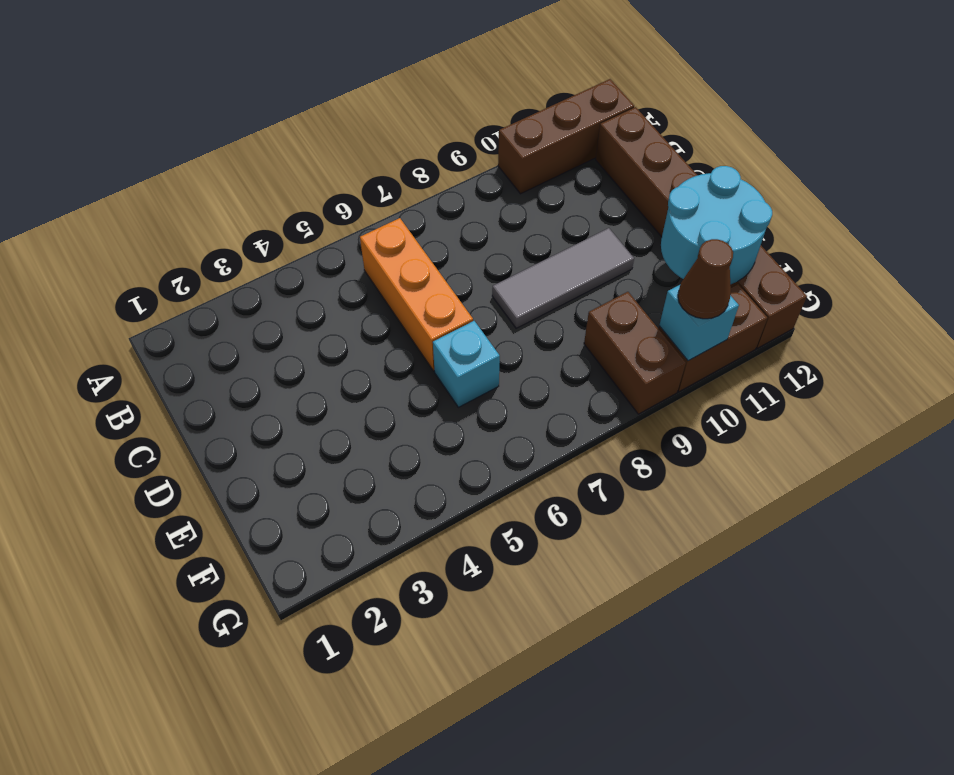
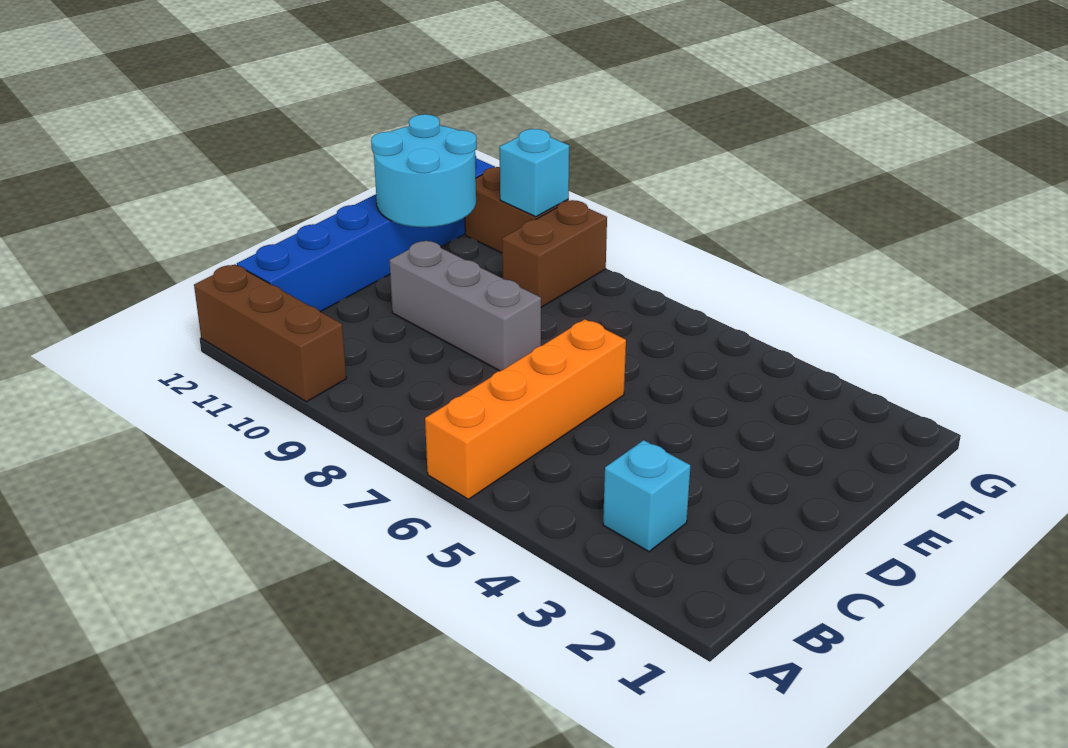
orange 1x3 brick [360,218,473,371] -> orange 1x4 brick [425,319,626,499]
brown 1x6 brick [596,107,807,348] -> blue 1x6 brick [237,156,495,312]
grey 1x3 tile [492,228,634,328] -> grey 1x3 brick [389,241,541,371]
cyan 1x1 brick [433,321,500,407] -> cyan 1x1 brick moved to [603,440,691,552]
brown 1x1 cone [678,239,733,319] -> none

